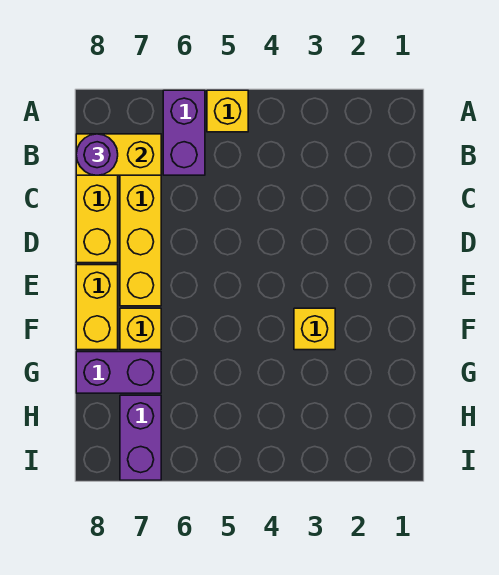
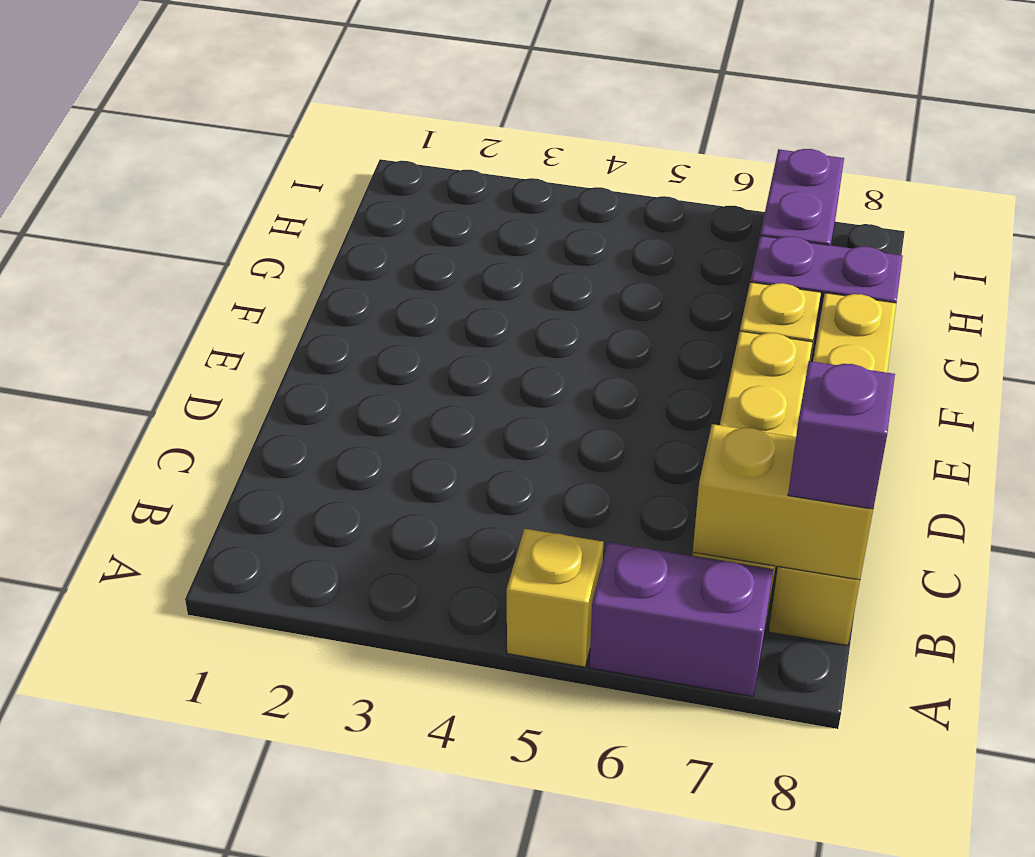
purple 1x2 brick [163,90,205,175] -> purple 1x2 brick turned to [589,542,773,696]
purple 1x1 round brick [76,134,118,175] -> purple 1x1 brick [788,361,895,509]
yellow 1x1 brick [294,308,335,350] -> none

